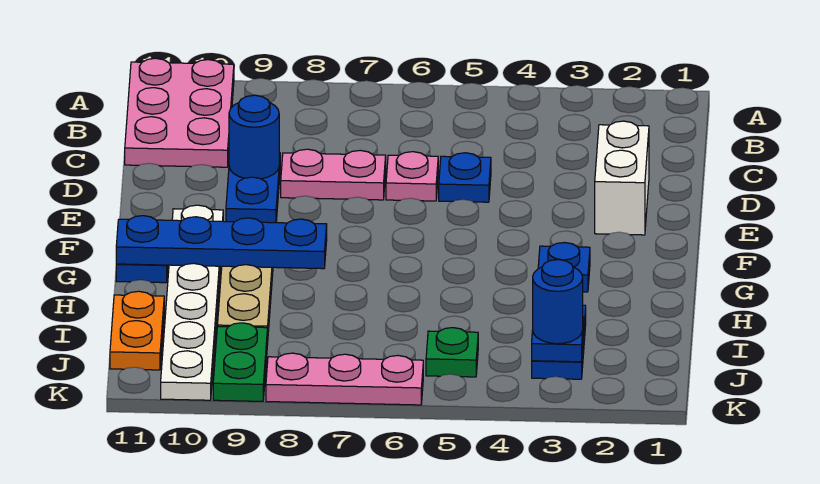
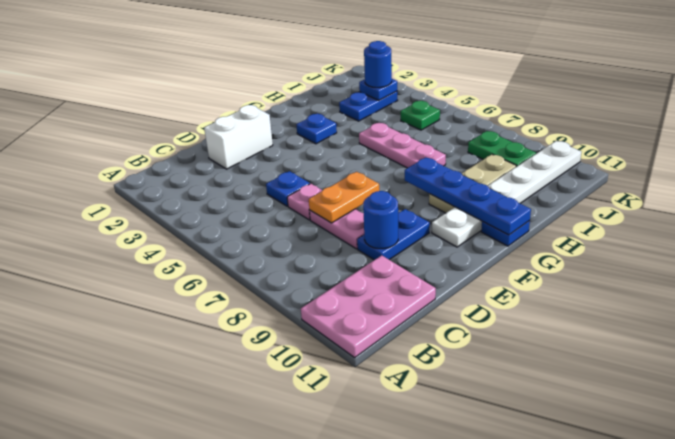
orange 1x2 plate [110,291,164,370] -> orange 1x2 plate moved to [309,172,379,223]
green 1x2 plate [213,323,268,401] -> green 1x2 plate turned to [468,131,536,167]
pink 1x3 plate [266,353,423,405] -> pink 1x3 plate moved to [359,123,446,168]

